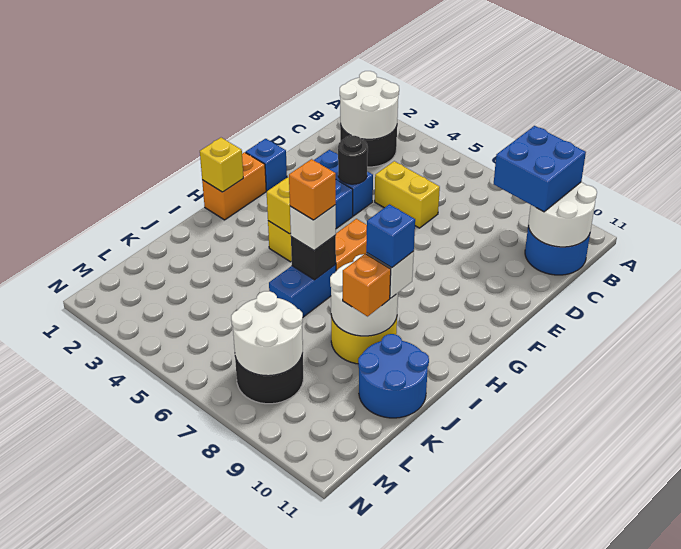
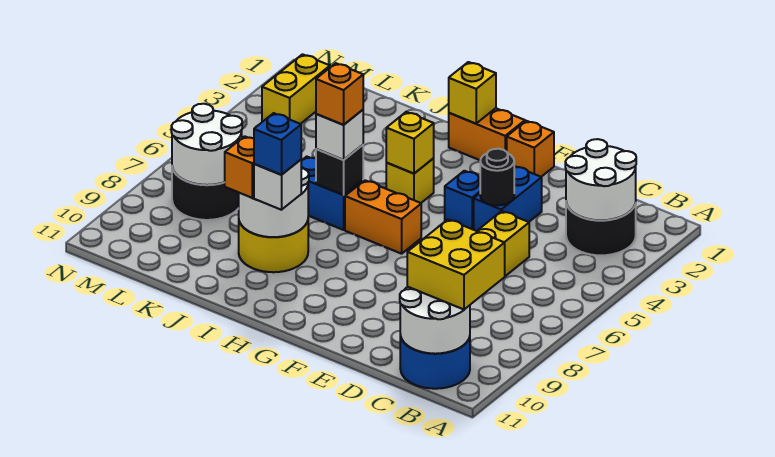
blue 2x2 brick [494,126,586,212] -> yellow 2x2 brick [407,220,505,309]
blue 1x1 brick [246,139,287,191] -> orange 1x1 brick [507,121,554,177]
blue 2x2 round brick [358,334,429,418] -> none
none -> yellow 1x2 brick [262,54,330,124]

